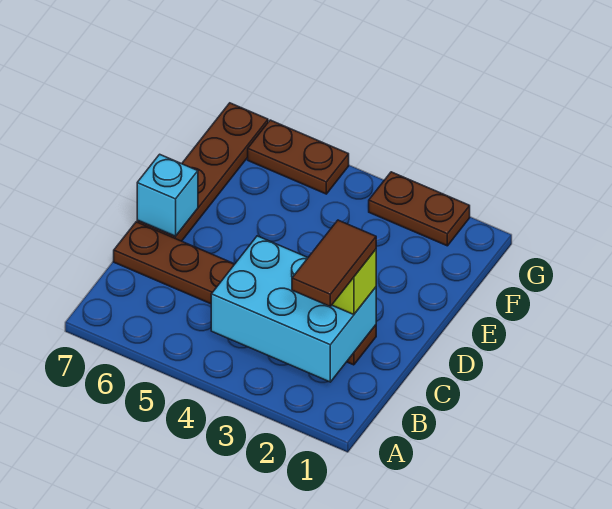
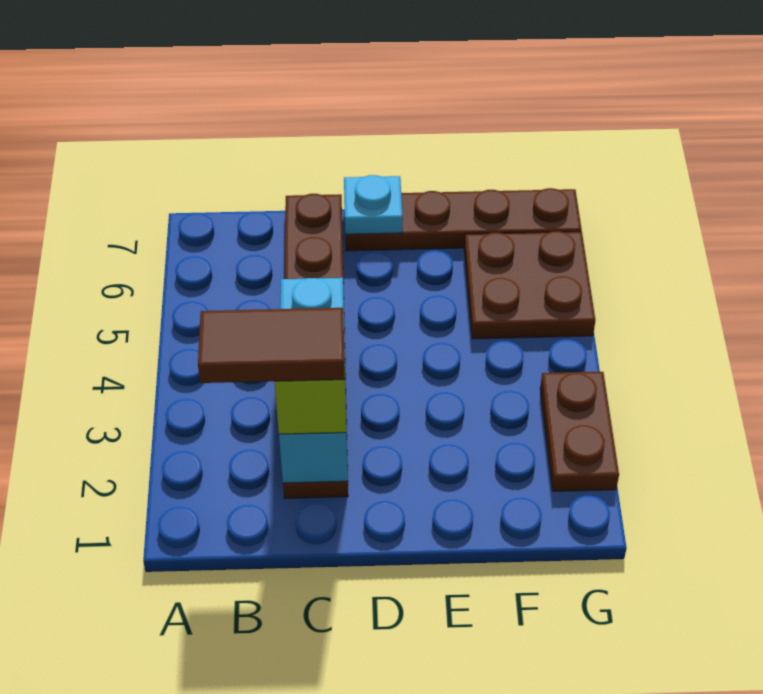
cyan 2x3 brick [211,236,376,382] -> cyan 1x3 brick [279,278,348,483]
cyan 1x1 brick [137,154,198,236] -> cyan 1x1 plate [344,175,403,234]
brown 1x2 plate [248,120,349,194] -> brown 2x2 plate [464,231,595,339]

